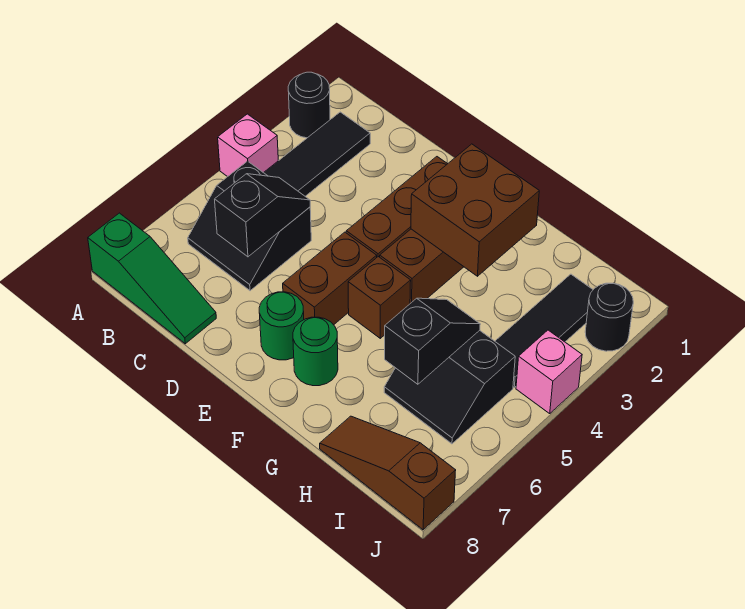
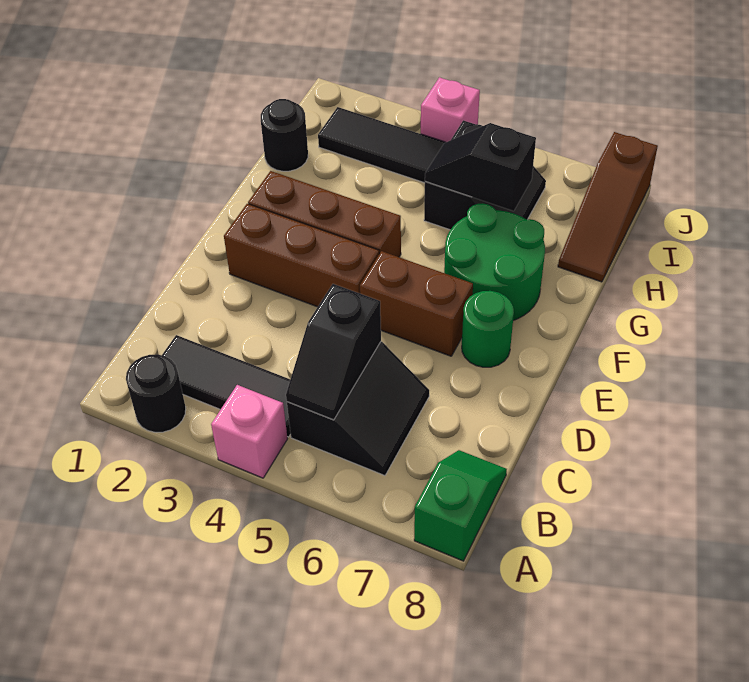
green 1x3 slope [88,213,216,344] -> green 1x2 slope [414,450,507,561]
black 1x2 slope [215,174,310,257] -> black 1x2 slope turned to [286,284,381,420]
brown 2x2 brick [411,144,539,276] -> none
brown 1x1 brick [348,257,411,338] -> none
green 1x1 round brick [293,317,338,386] -> green 2x2 round brick [444,203,545,320]
black 1x1 round brick [585,283,633,351] -> black 1x1 round brick moved to [261,99,308,171]

